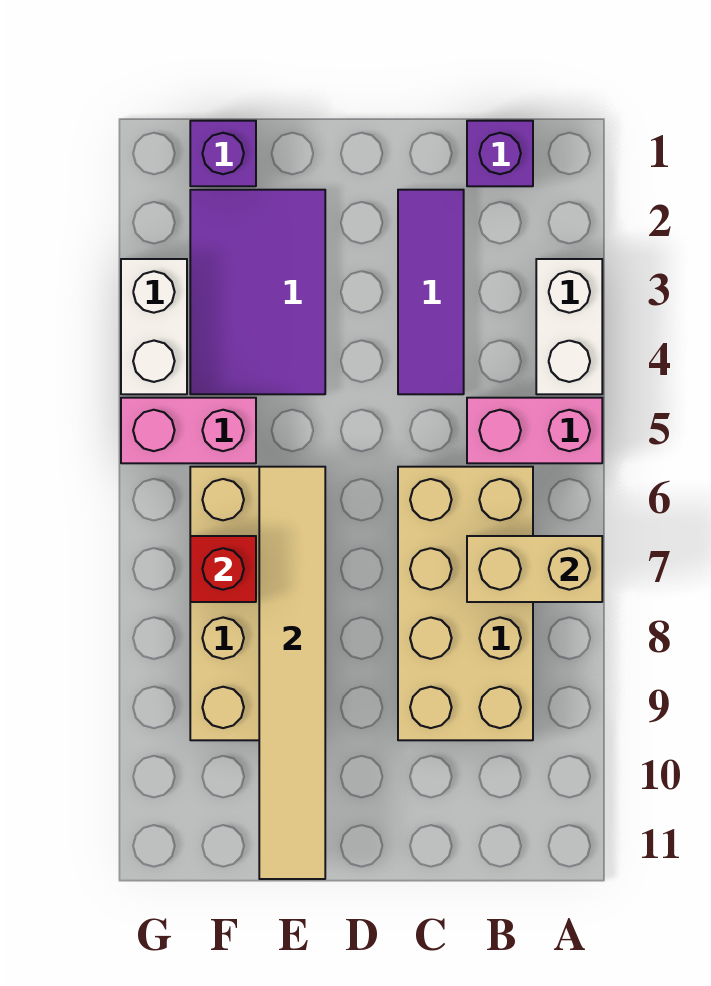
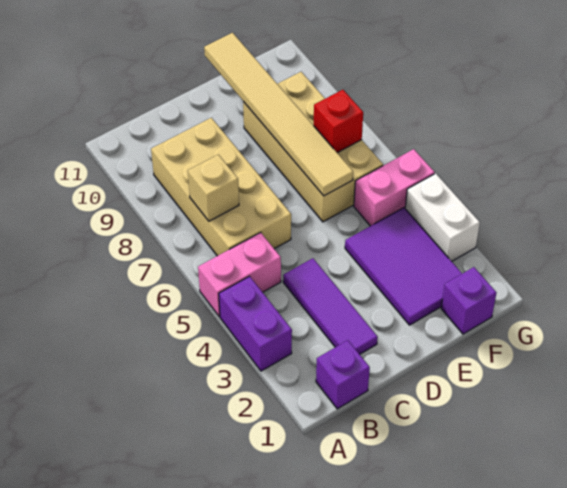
white 1x2 brick [536,259,602,394] -> purple 1x2 brick [219,276,292,371]
tan 1x2 brick [467,536,602,602] -> tan 1x1 brick [188,155,239,221]

